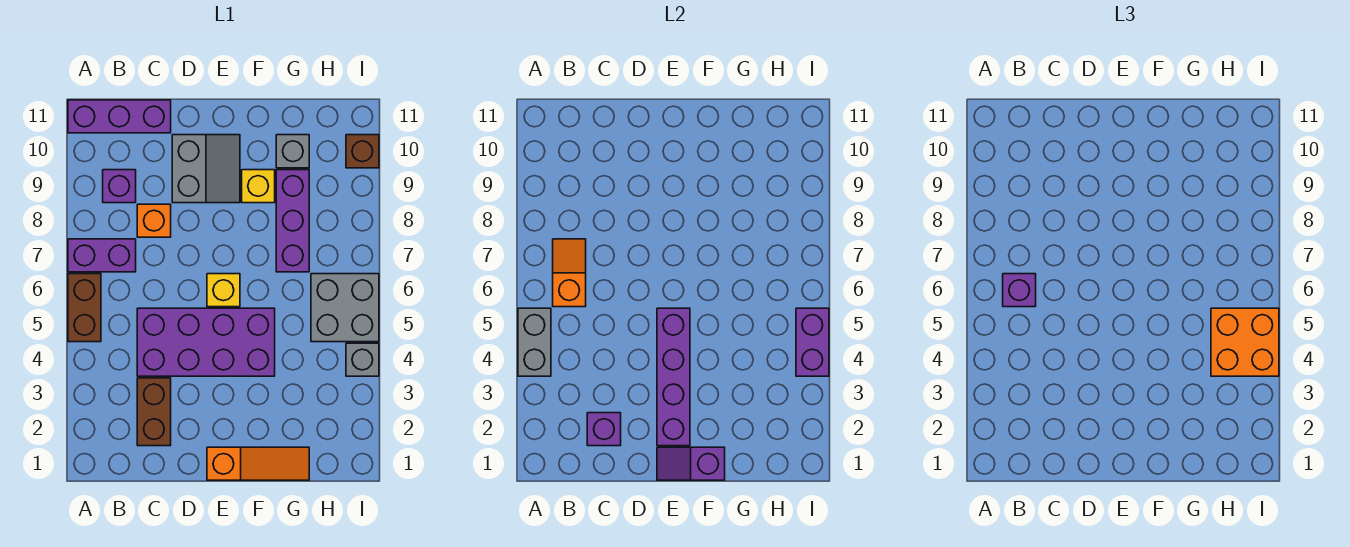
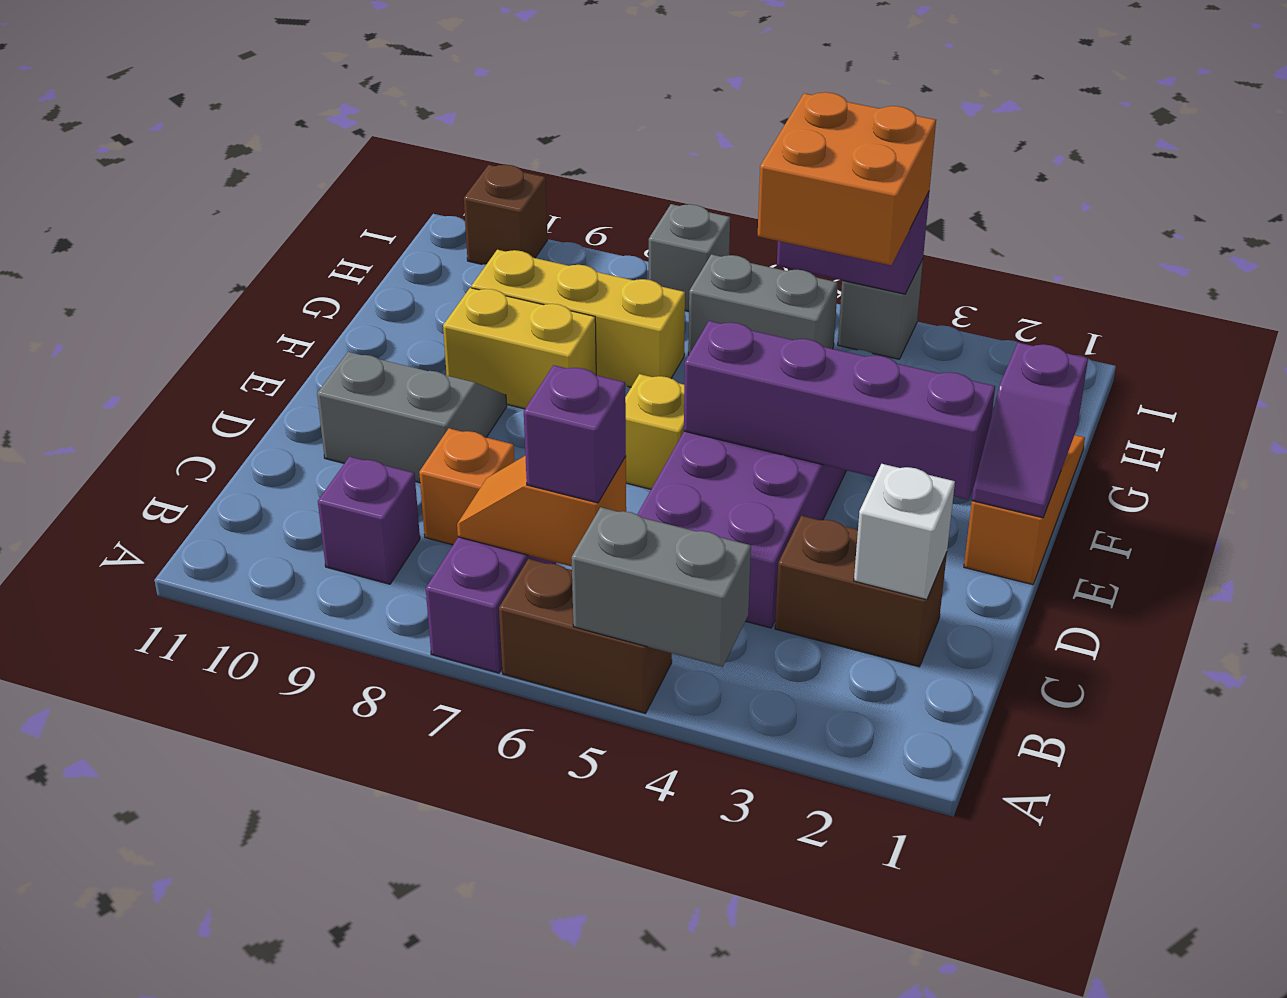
purple 1x3 brick [68,100,171,133] -> none
purple 1x1 brick [587,413,621,446] -> white 1x1 brick [854,464,955,600]
yellow 1x1 brick [242,170,275,203] -> yellow 1x2 brick [443,288,596,409]
purple 1x3 brick [276,170,309,272] -> yellow 1x3 brick [471,250,685,387]
grey 1x1 brick [276,135,309,168] -> grey 1x1 brick moved to [649,204,730,311]
grey 2x2 brick [311,274,379,342] -> grey 1x2 brick [688,254,838,355]

